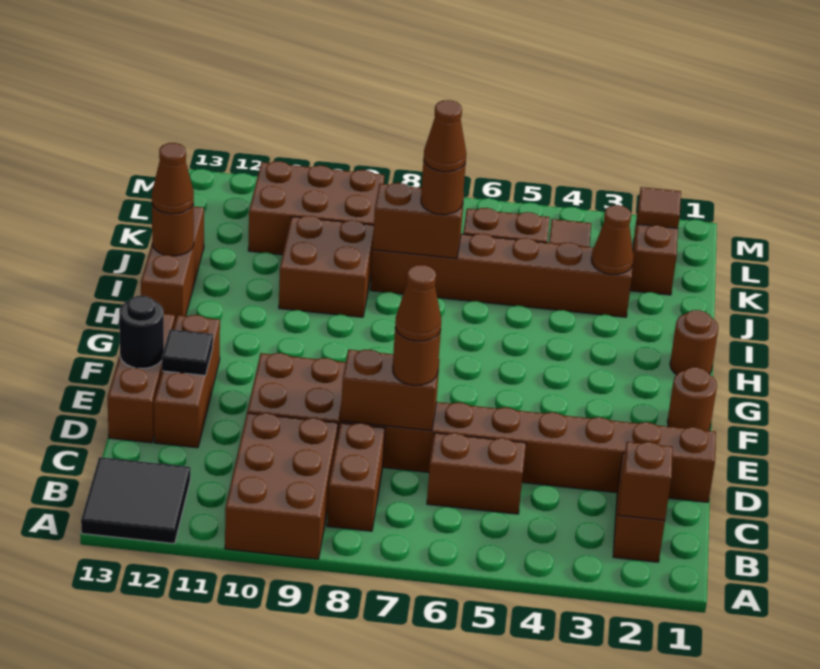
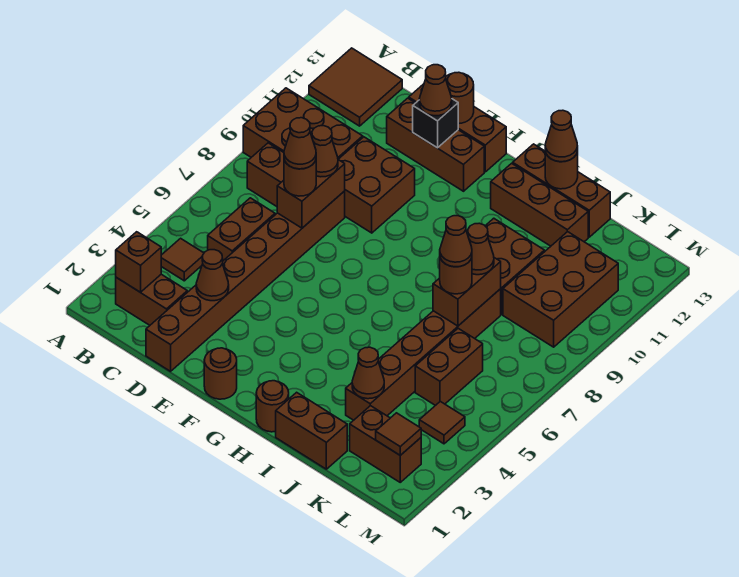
black 2x2 tile [81,457,190,544] -> brown 2x2 tile [309,48,402,126]
none -> brown 1x1 tile [161,238,204,281]
none -> brown 1x1 cone [196,250,229,301]
none -> brown 1x1 cone [312,126,338,177]
black 1x1 tile [162,330,213,376] -> black 1x1 brick [413,99,458,148]
none -> brown 1x1 cone [419,65,452,116]
black 1x1 round brick [119,296,164,368] -> brown 1x1 round brick [446,72,474,124]
none -> brown 1x3 brick [491,163,588,246]
none -> brown 1x2 brick [276,392,347,469]
none -> brown 1x1 cone [468,223,494,275]

